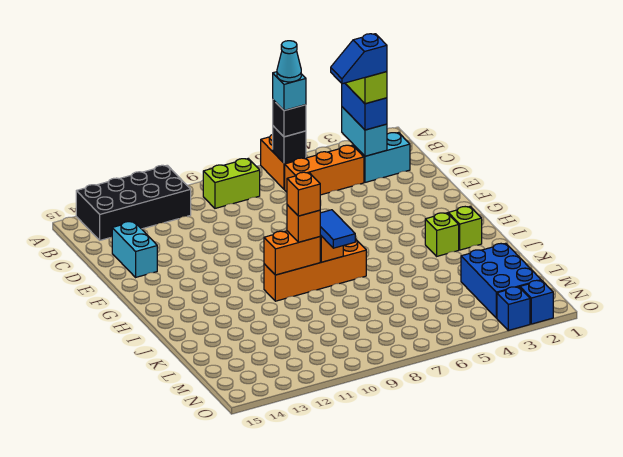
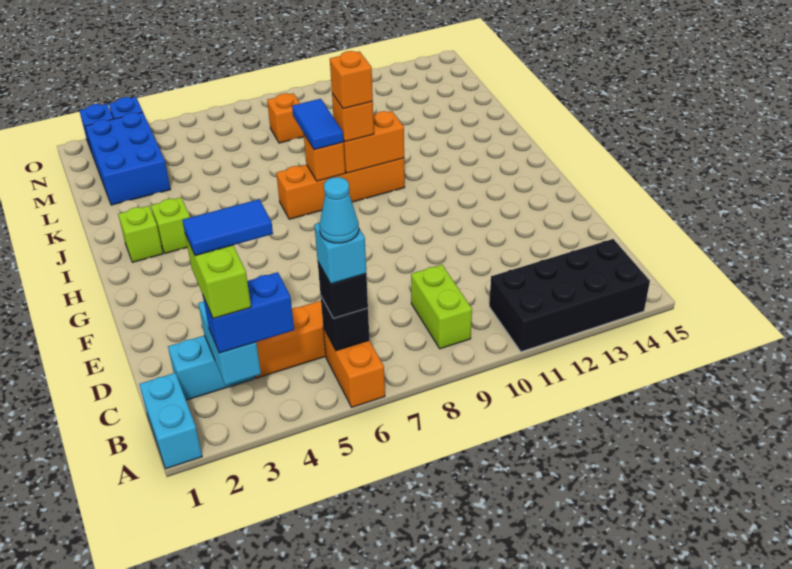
blue 1x2 brick [342,83,387,130] -> blue 1x2 brick turned to [203,272,294,353]
lime 1x2 brick [203,159,260,208] -> lime 1x2 brick turned to [411,265,472,349]
blue 1x2 slope [331,34,387,84] -> blue 1x2 tile [182,199,273,256]
cyan 1x2 brick [112,222,157,277] -> cyan 1x2 brick moved to [139,373,202,469]
none -> orange 1x1 brick [267,93,304,143]

